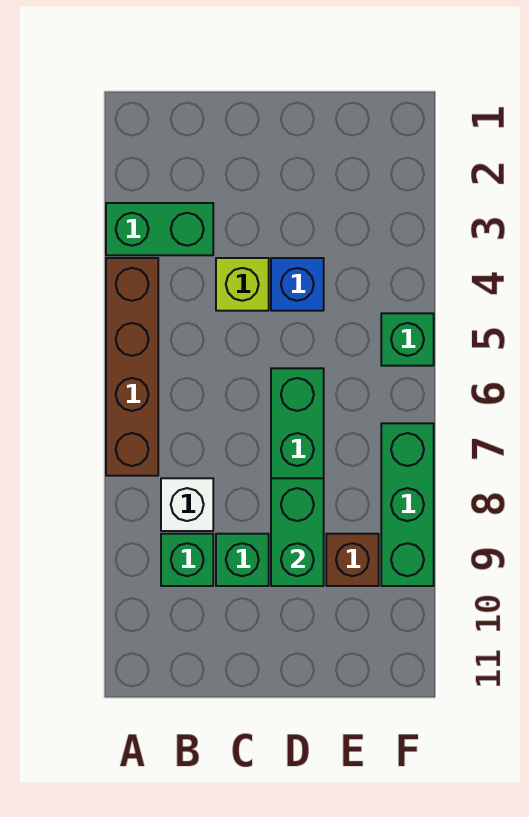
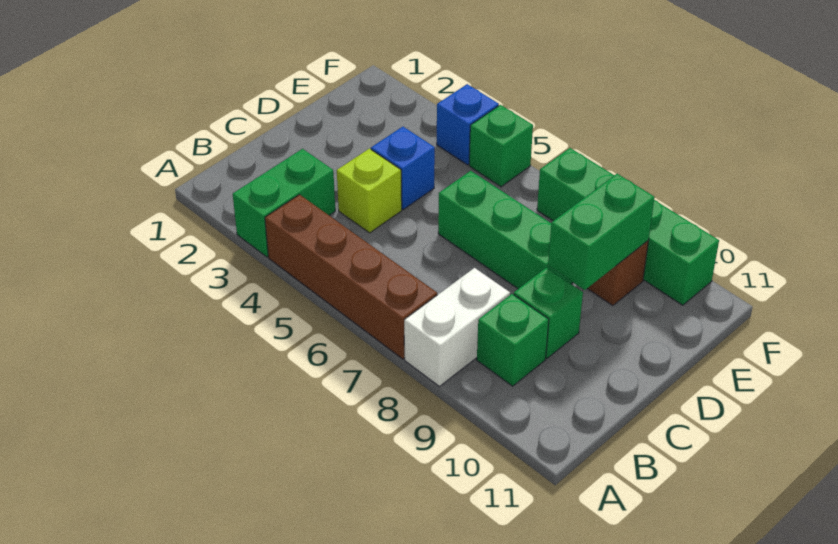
white 1x1 brick [161,478,213,531] -> white 1x2 brick [404,268,510,386]
green 1x2 brick [271,478,324,586] -> green 1x2 brick turned to [548,174,655,290]
none -> blue 1x1 brick [437,84,499,165]
green 1x3 brick [381,423,434,586] -> green 1x4 brick [537,148,719,305]

